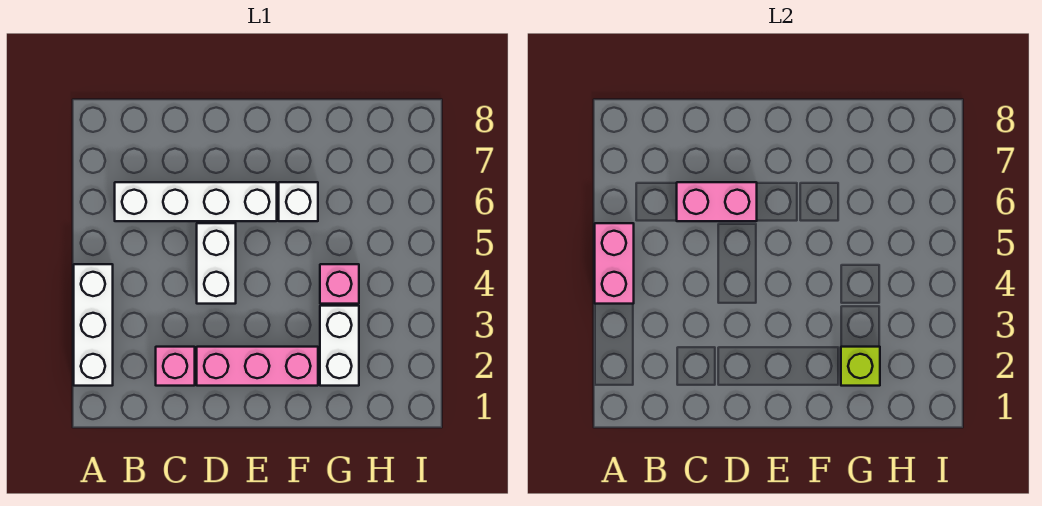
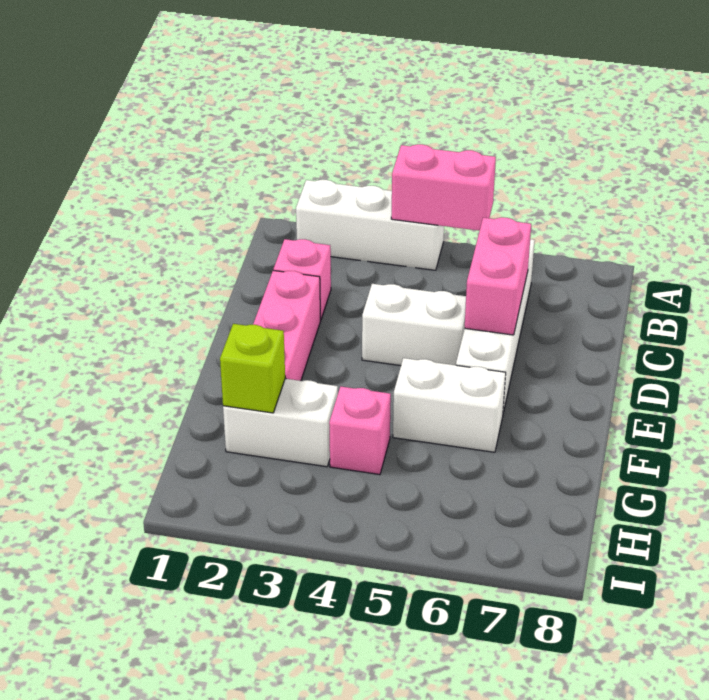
white 1x1 brick [279,182,318,221] -> white 1x2 brick [393,358,506,452]

